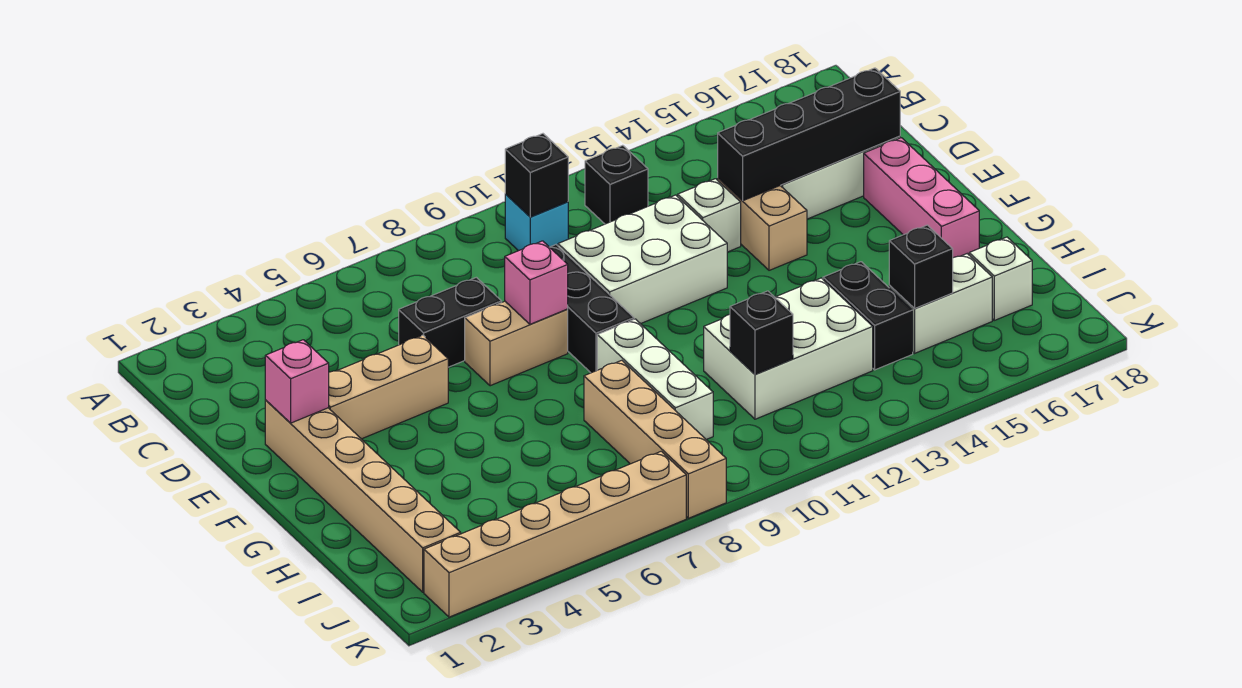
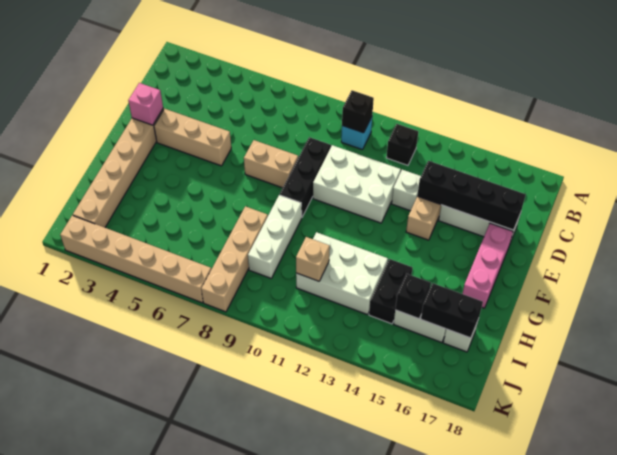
black 1x2 brick [399,277,502,367] -> black 1x2 brick moved to [421,283,483,338]
pink 1x1 brick [505,241,568,324] -> none
black 1x1 brick [730,291,793,374] -> tan 1x1 brick [296,237,330,281]

